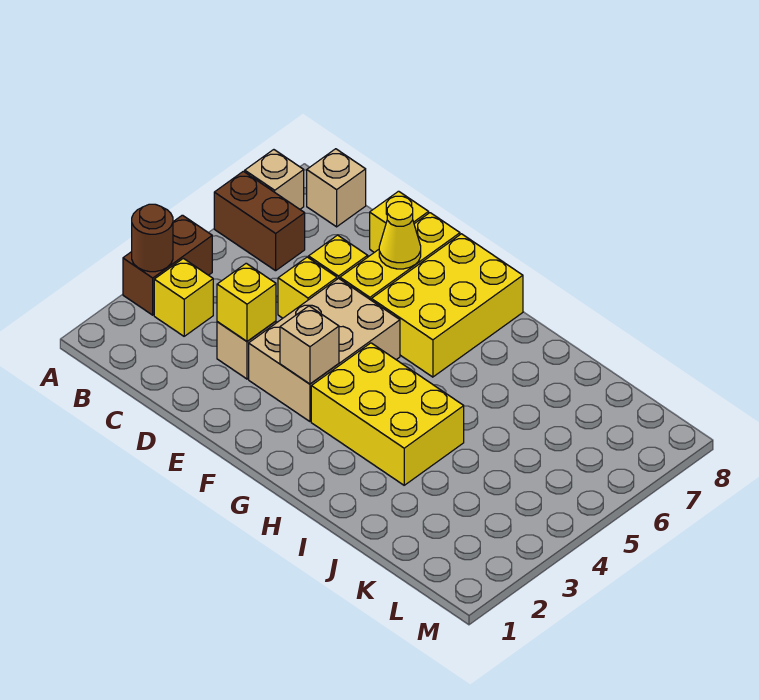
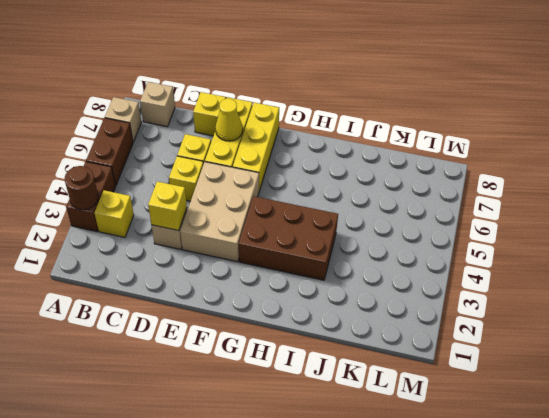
brown 1x2 brick [214,171,305,271] -> brown 1x2 brick turned to [86,118,133,186]
tan 1x1 brick [280,306,339,384] -> none
yellow 2x3 brick [371,234,523,377] -> yellow 1x3 brick [233,103,279,191]
yellow 2x3 brick [311,343,464,485] -> brown 2x3 brick [239,196,338,280]

